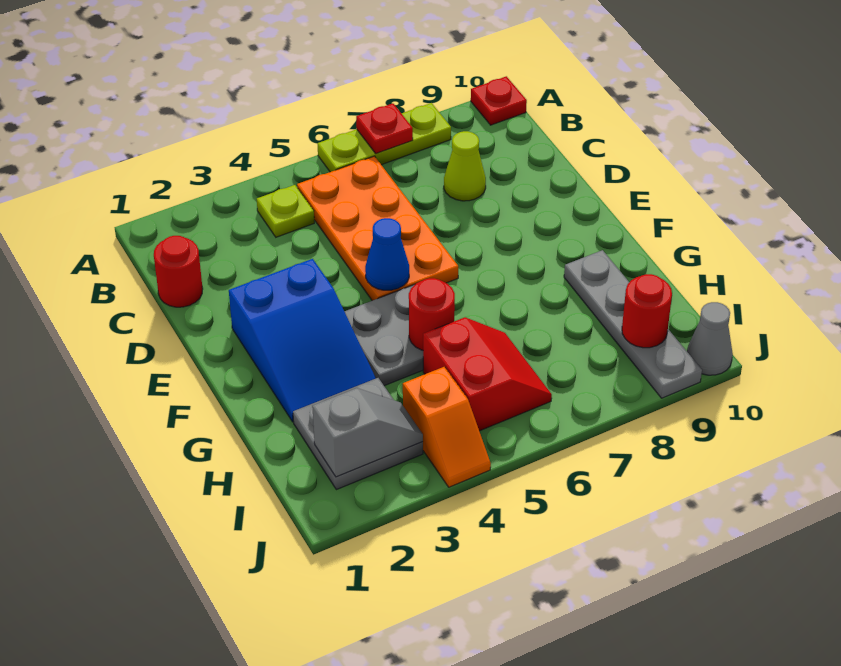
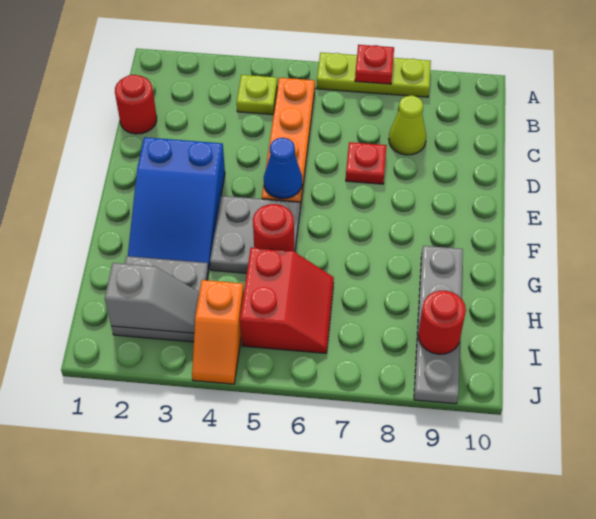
red 1x1 plate [471,76,527,125] -> red 1x1 plate moved to [346,142,387,184]
orange 2x4 plate [297,156,458,301] -> orange 1x4 plate [262,78,315,207]
grey 1x1 cone [687,302,733,375] -> none

